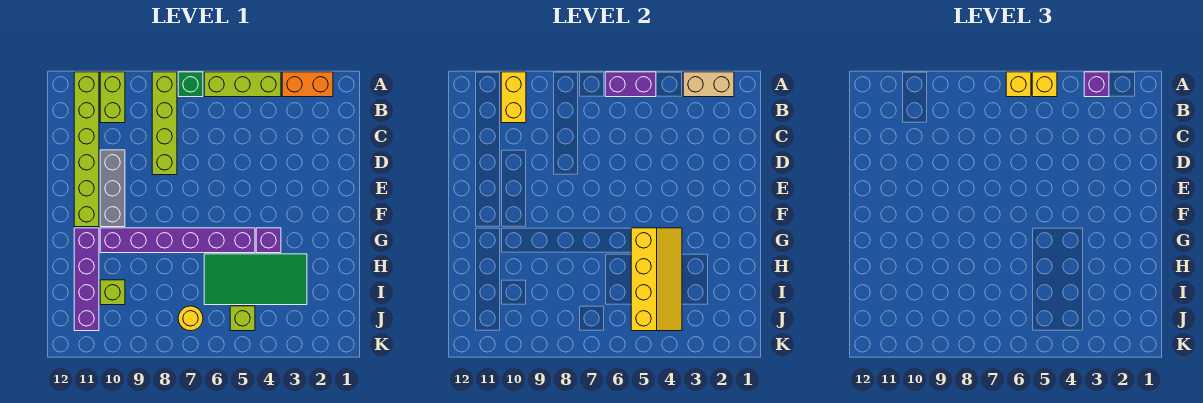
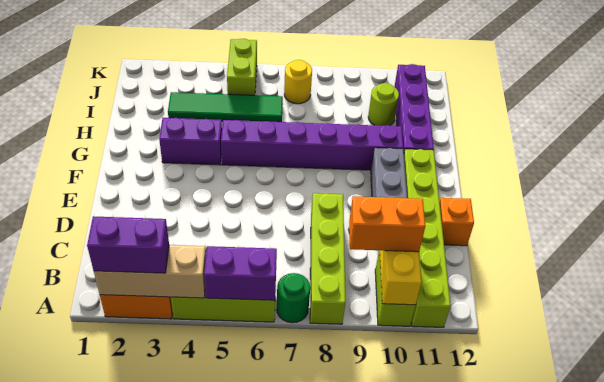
tan 1x2 brick [683,72,734,97] -> tan 1x3 brick [94,245,206,298]
purple 1x1 brick [1084,72,1109,97] -> purple 1x2 brick [87,216,169,273]
yellow 1x1 brick [1032,72,1057,97] -> none
yellow 1x1 brick [1006,72,1031,97] -> none
green 1x1 brick [178,72,203,97] -> green 1x1 round brick [277,273,310,323]
none -> orange 1x2 brick [349,196,425,252]
none -> orange 1x1 brick [440,198,474,246]
purple 1x1 brick [256,228,281,253] -> purple 1x2 brick [159,118,222,165]
yellow 2x4 slope [631,228,682,331] -> none
green 2x4 tile [204,254,307,305] -> green 1x4 tile [168,92,283,122]
lime 1x1 brick [100,280,125,305] -> lime 1x1 round brick [368,83,399,126]
lime 1x1 brick [230,306,255,331] -> lime 1x2 brick [227,39,257,95]

